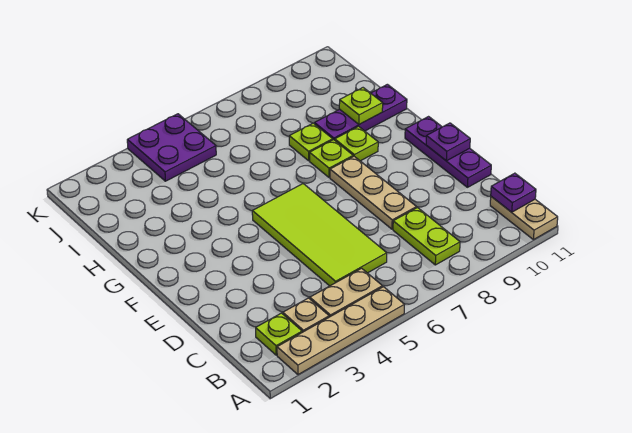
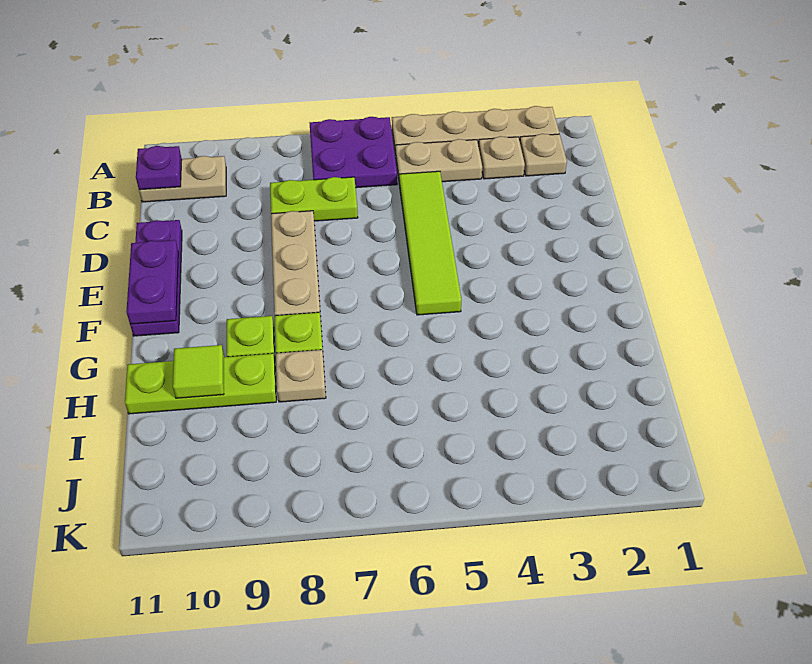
tan 1x2 plate [490,197,558,240] -> tan 1x2 plate turned to [139,156,226,202]
lime 1x1 plate [256,313,302,355] -> tan 1x1 plate [520,134,567,176]
lime 1x2 plate [393,208,460,265] -> lime 1x2 plate turned to [270,177,358,221]
lime 2x4 tile [252,184,387,286] -> lime 1x4 tile [399,171,462,315]
purple 1x1 plate [426,123,470,161] -> purple 1x2 plate [126,240,178,324]
lime 1x1 plate [289,123,333,161] -> tan 1x1 plate [276,350,326,402]
purple 1x3 plate [315,84,407,140] -> lime 1x3 plate [125,353,276,414]
lime 1x1 plate [339,88,383,124] -> lime 1x1 tile [173,345,224,398]
purple 2x2 plate [127,114,216,181] -> purple 2x2 plate moved to [310,117,397,188]

